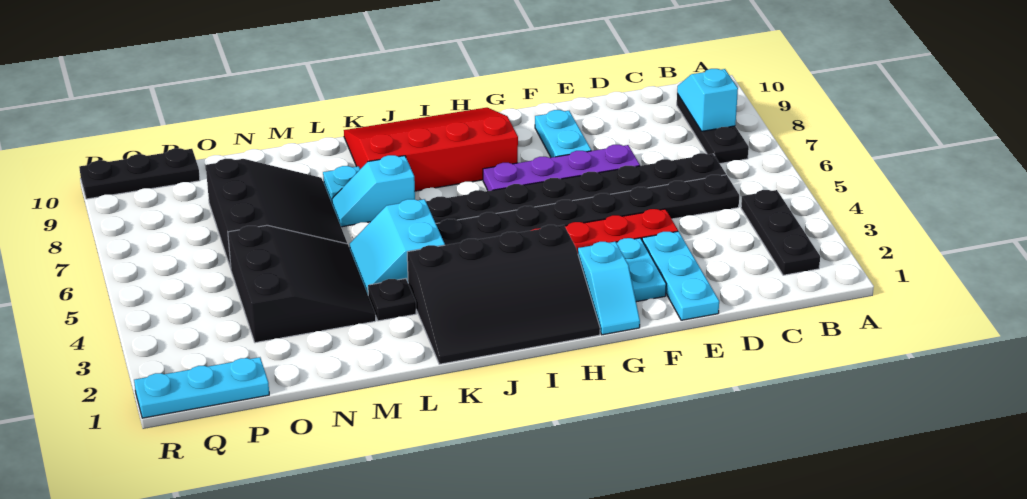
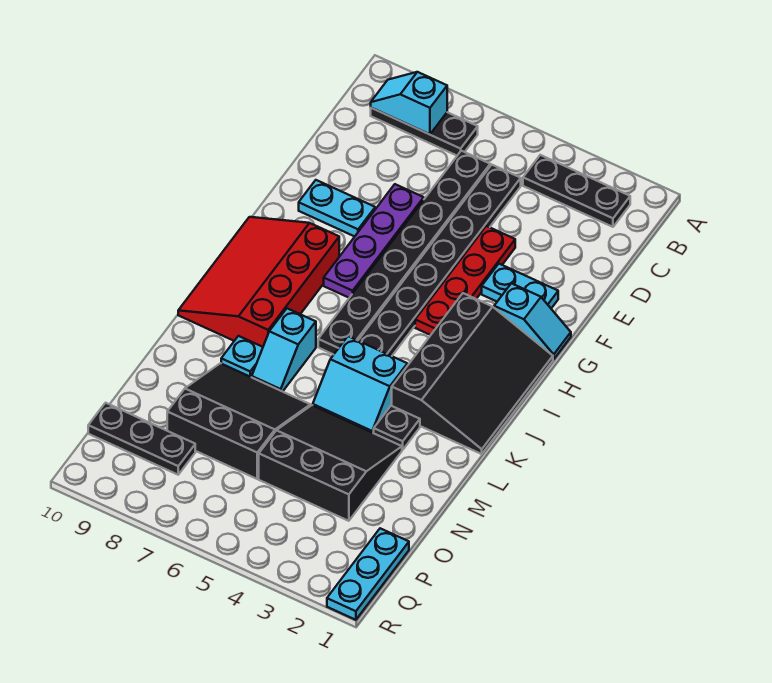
cyan 1x3 plate [642,231,719,320] -> none
black 1x3 plate [79,148,200,199] -> black 1x3 plate turned to [88,403,195,475]

